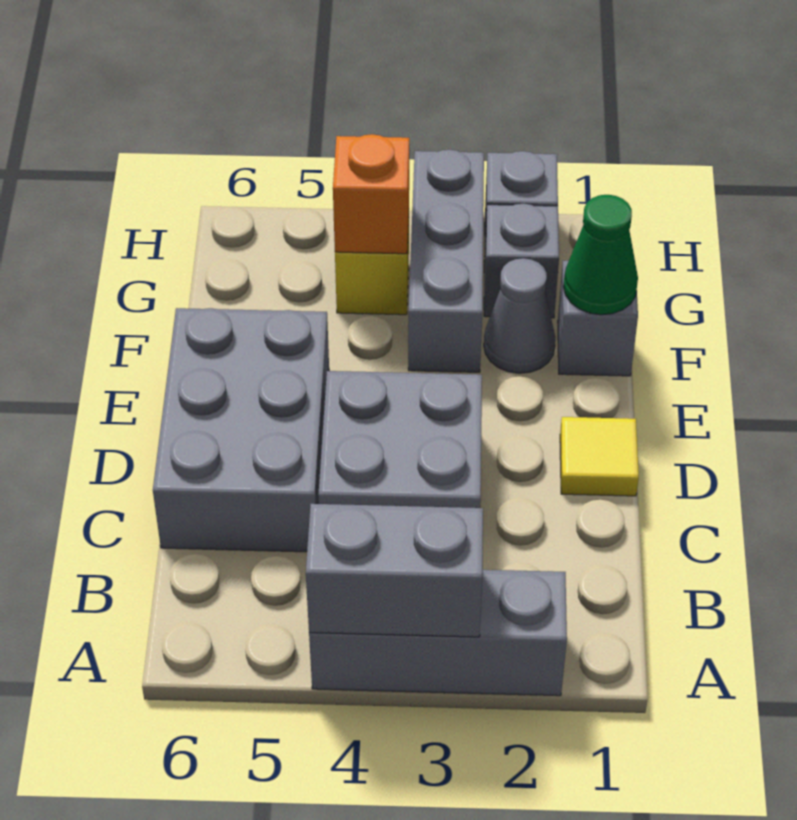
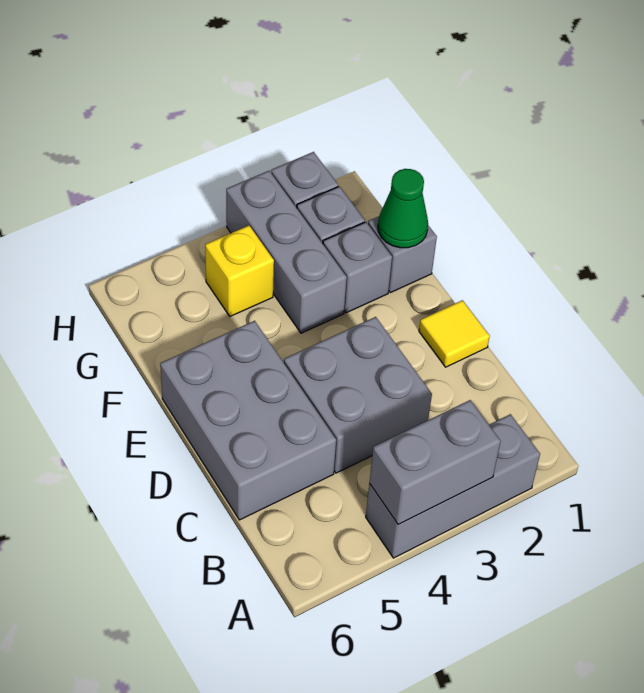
grey 1x1 cone [484,258,556,373] -> grey 1x1 brick [323,222,392,313]
orange 1x1 brick [333,134,409,254] -> none

